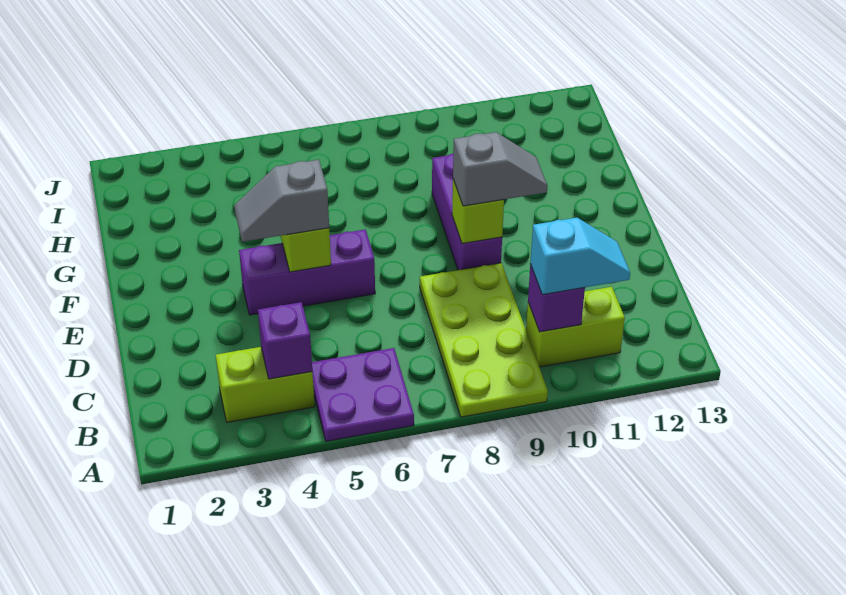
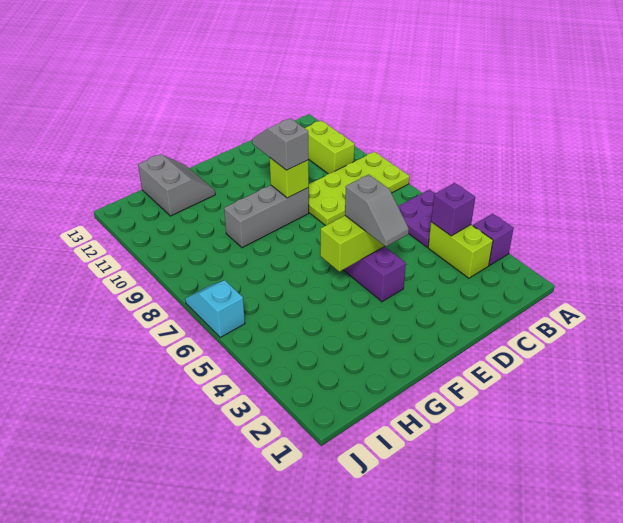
purple 1x1 brick [528,264,585,332] -> purple 1x1 brick moved to [473,214,514,265]
cyan 1x2 slope [530,218,630,295] -> cyan 1x2 slope moved to [185,280,245,337]
purple 1x3 brick [432,154,502,270] -> grey 1x3 brick [224,185,309,248]
none -> grey 2x2 slope [138,154,215,216]

